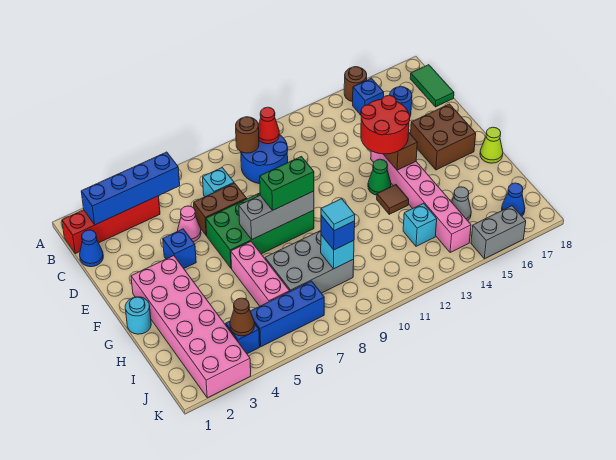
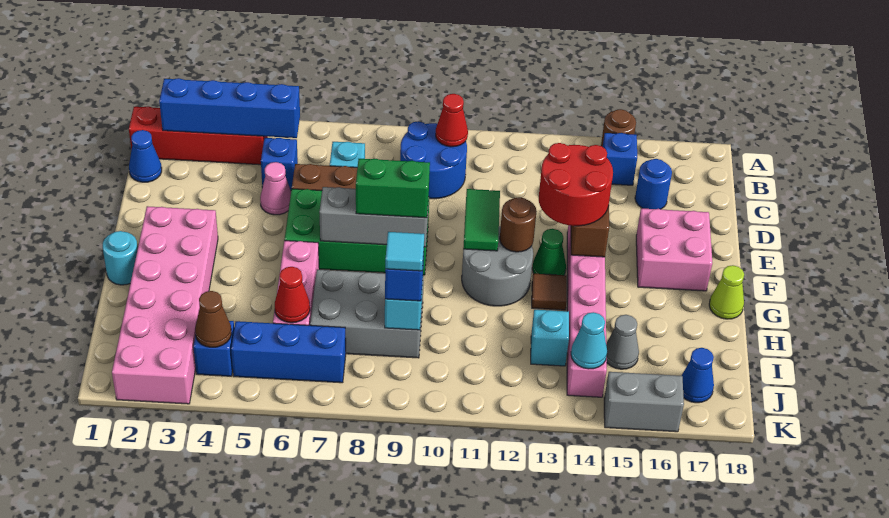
brown 1x1 round brick [236,117,259,153] -> brown 1x1 round brick moved to [500,197,537,252]
green 1x2 tile [410,65,454,107] -> green 1x2 tile moved to [463,189,500,251]
blue 1x1 brick [163,229,196,268] -> blue 1x1 brick moved to [261,138,298,190]
brown 2x2 brick [411,104,476,170] -> pink 2x2 brick [636,208,712,291]
none -> grey 2x2 round brick [462,226,533,306]
none -> red 1x1 cone [275,267,310,323]
none -> cyan 1x1 cone [571,312,607,369]

